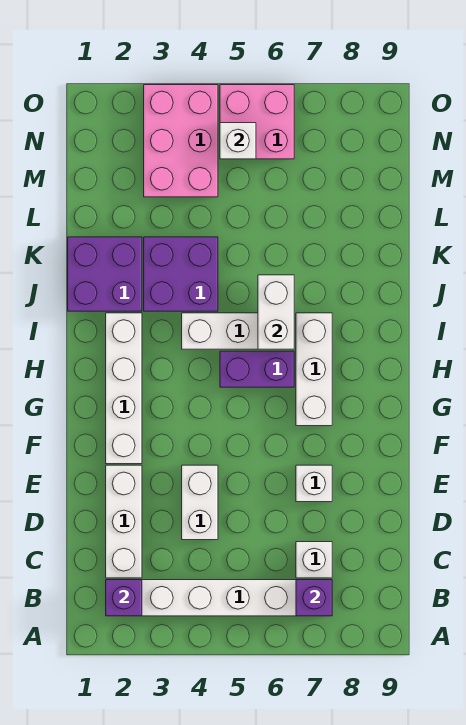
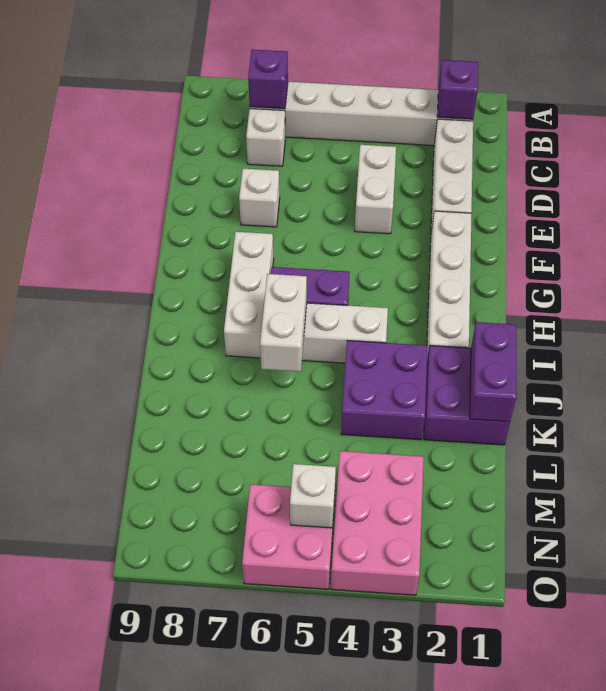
none -> purple 1x2 brick [470,322,516,422]

